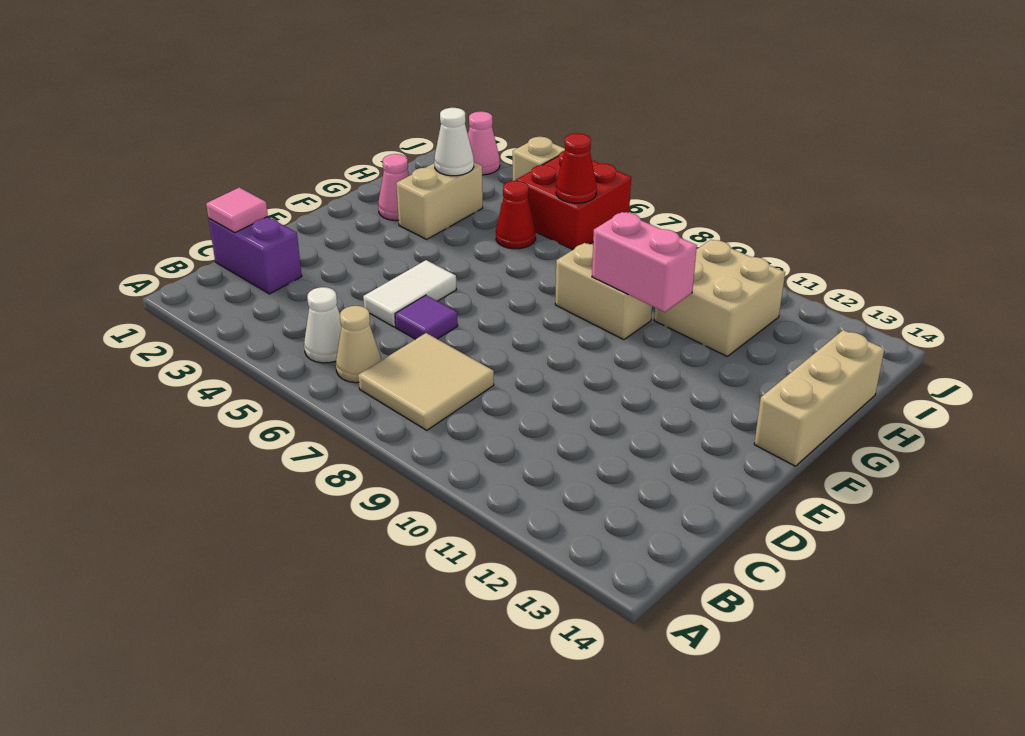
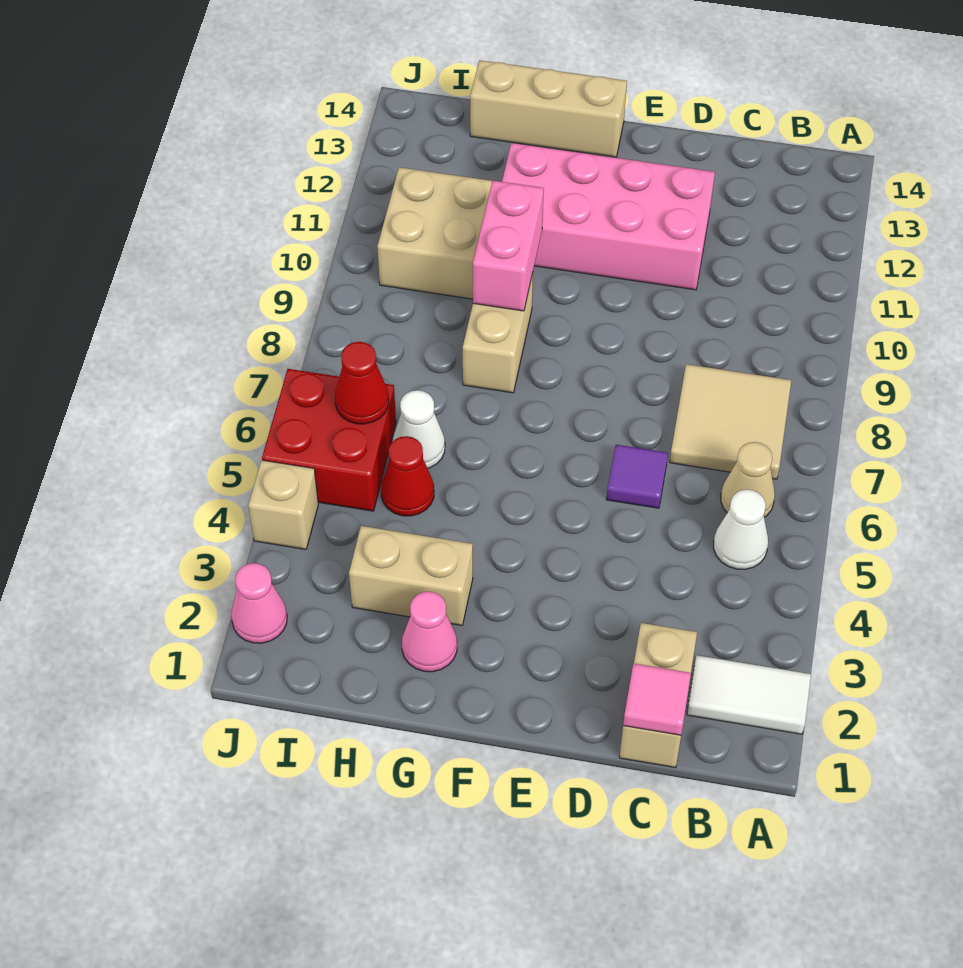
purple 1x2 brick [209,217,302,294] -> tan 1x2 brick [619,623,697,768]
white 1x2 tile [363,260,457,327] -> white 1x2 tile moved to [687,656,811,734]
none -> pink 2x4 brick [502,143,715,290]
white 1x1 cone [434,108,474,176] -> white 1x1 cone moved to [393,390,445,468]

